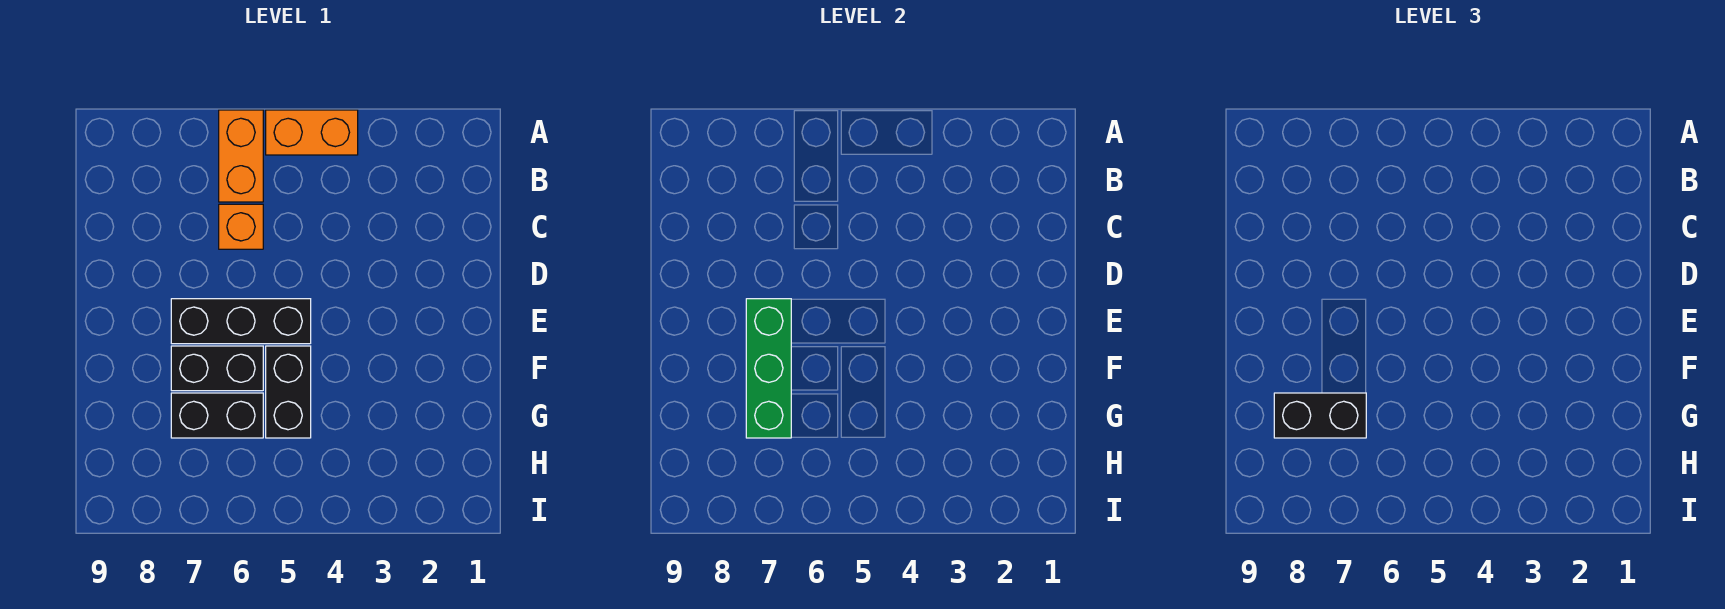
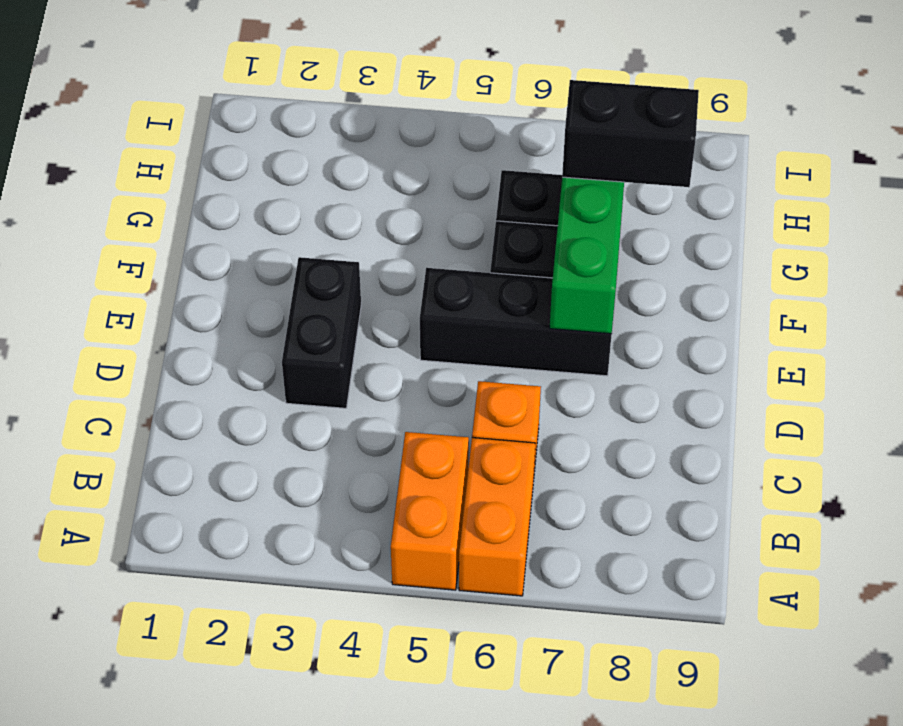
orange 1x2 brick [266,110,358,155] -> orange 1x2 brick turned to [391,432,469,590]
black 1x2 brick [266,346,311,438] -> black 1x2 brick moved to [282,257,361,408]

